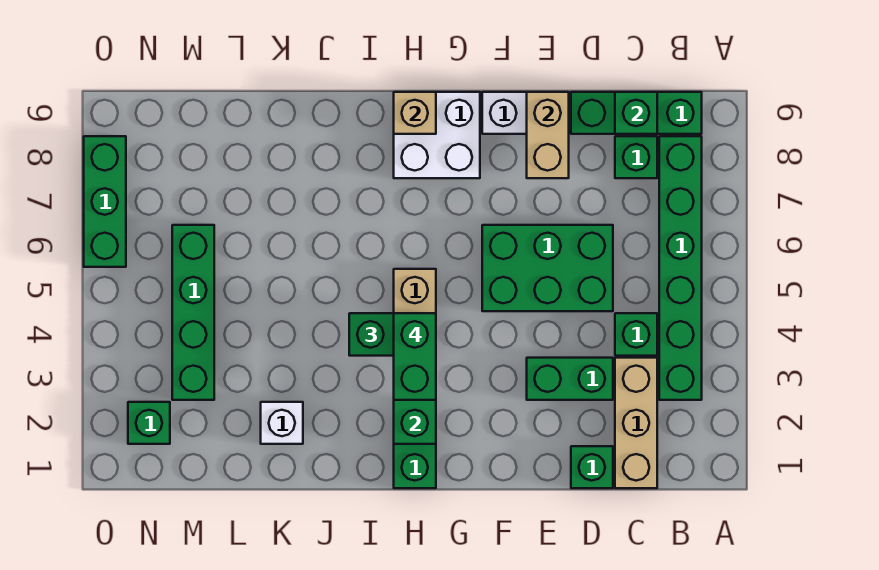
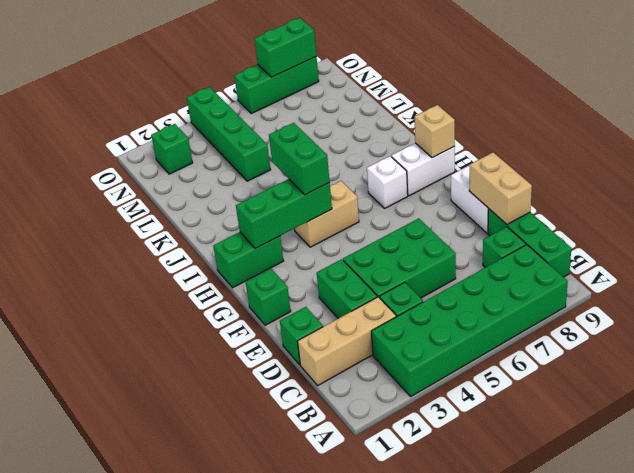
green 1x6 brick [659,136,702,400] -> green 2x6 brick [371,245,568,396]
green 1x1 brick [615,92,657,134] -> green 1x1 brick moved to [246,269,291,325]
green 2x3 brick [482,225,613,311] -> green 2x3 brick turned to [343,218,456,298]
tan 1x2 brick [527,92,569,178] -> tan 1x2 brick turned to [469,153,532,225]
white 2x2 brick [394,92,480,178] -> white 1x2 brick [391,143,455,196]
green 1x2 brick [394,313,436,400] -> green 1x2 brick moved to [255,18,316,77]
white 1x1 brick [261,402,303,444] -> white 1x1 brick moved to [367,156,408,208]
green 1x4 brick [172,225,214,400] -> green 1x4 brick turned to [187,87,270,181]

